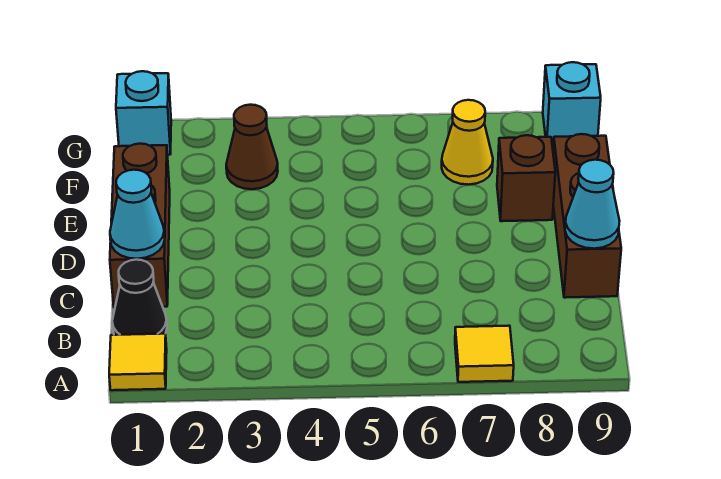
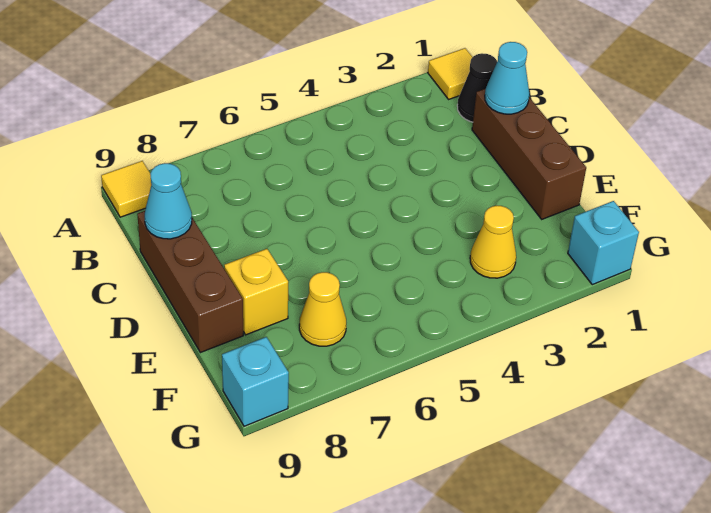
yellow 1x1 tile [455,326,514,382] -> yellow 1x1 tile moved to [101,161,151,217]
brown 1x1 brick [497,135,555,221] -> yellow 1x1 brick [224,249,288,335]
brown 1x1 cone [226,105,278,189] -> yellow 1x1 cone [470,206,516,278]

